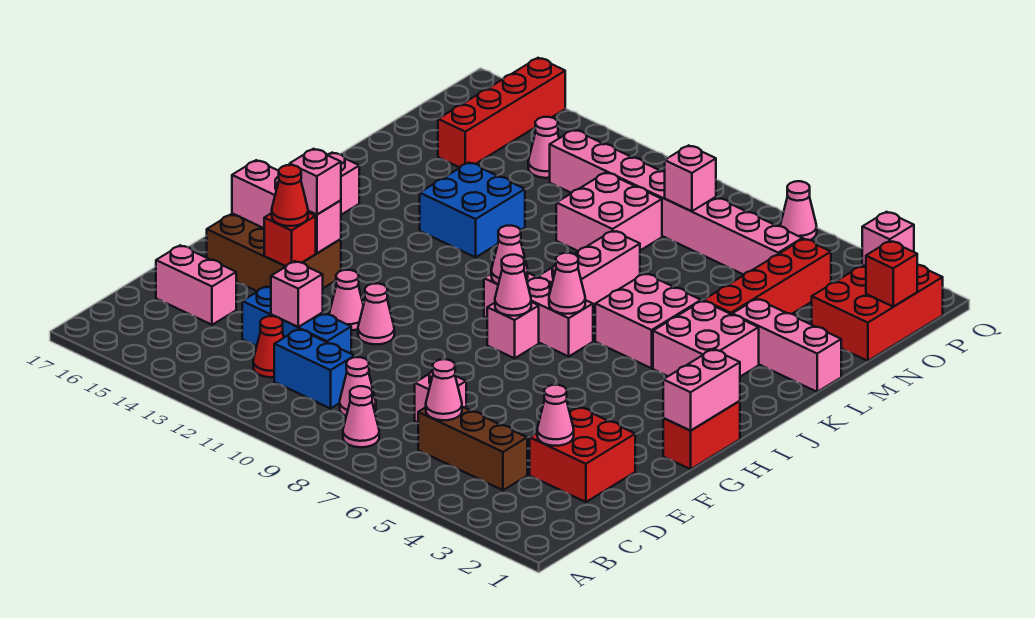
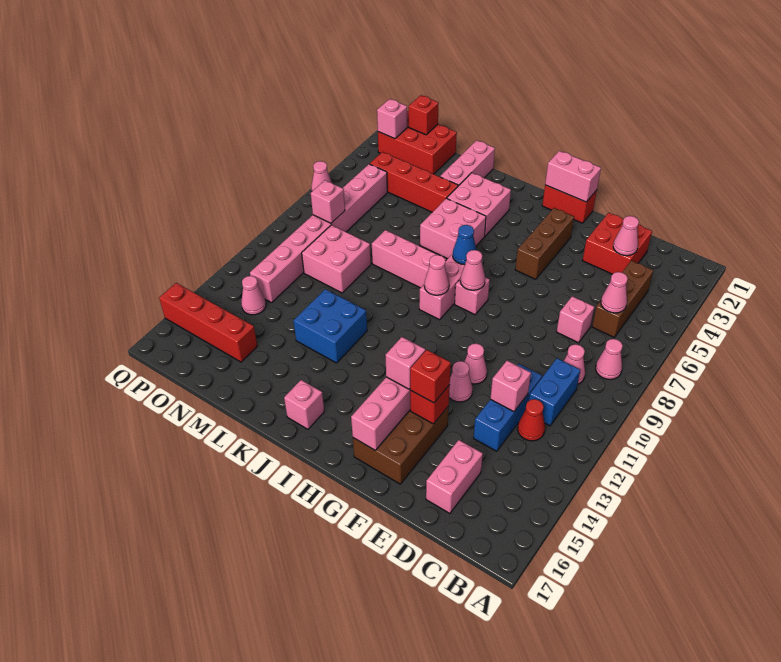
red 1x1 cone [272,165,308,226] -> red 1x1 brick [410,350,451,403]
none -> brown 1x3 brick [515,208,574,279]
pink 1x1 cone [549,253,585,314] -> blue 1x1 cone [453,225,476,265]

